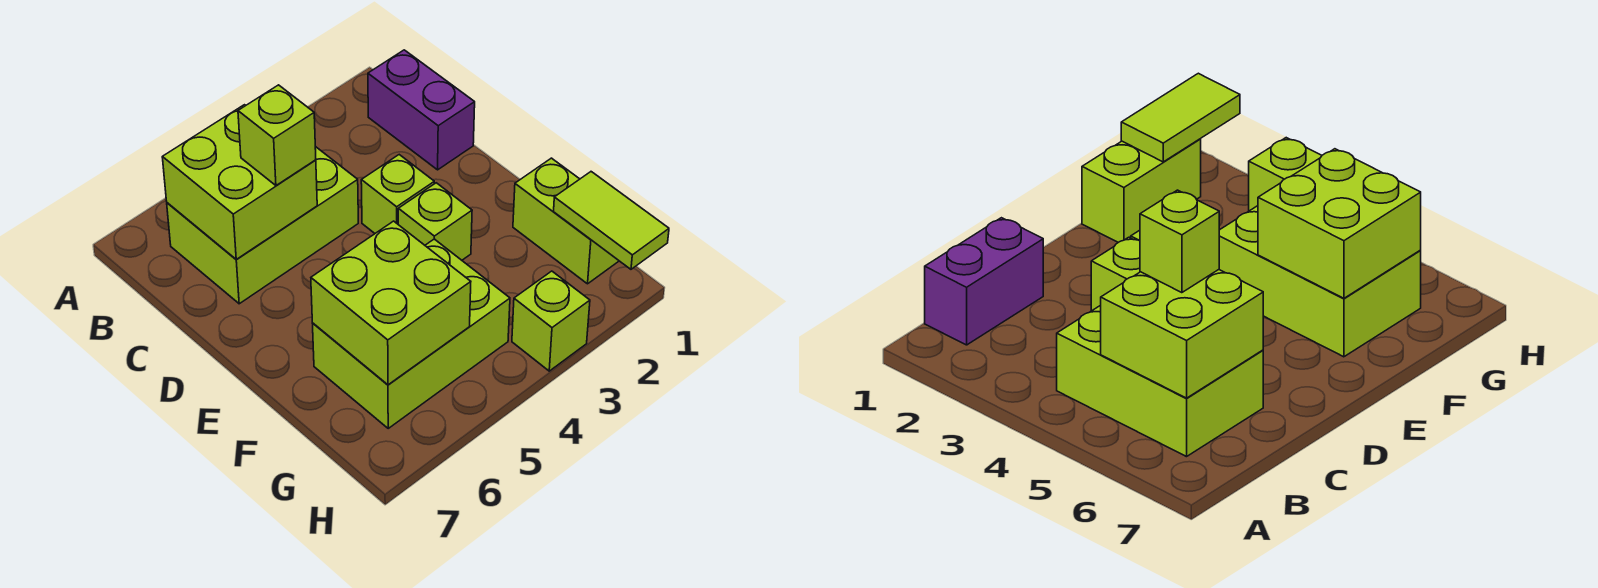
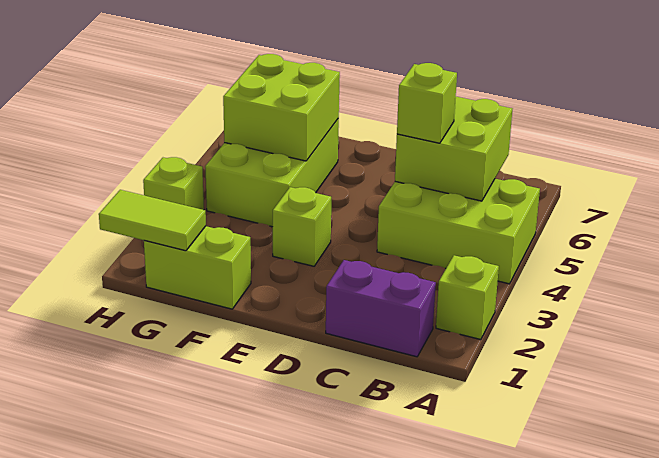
lime 2x3 brick [167,146,358,304] -> lime 2x3 brick turned to [377,179,540,284]
lime 1x1 brick [361,155,434,233] -> lime 1x1 brick moved to [436,255,499,340]

